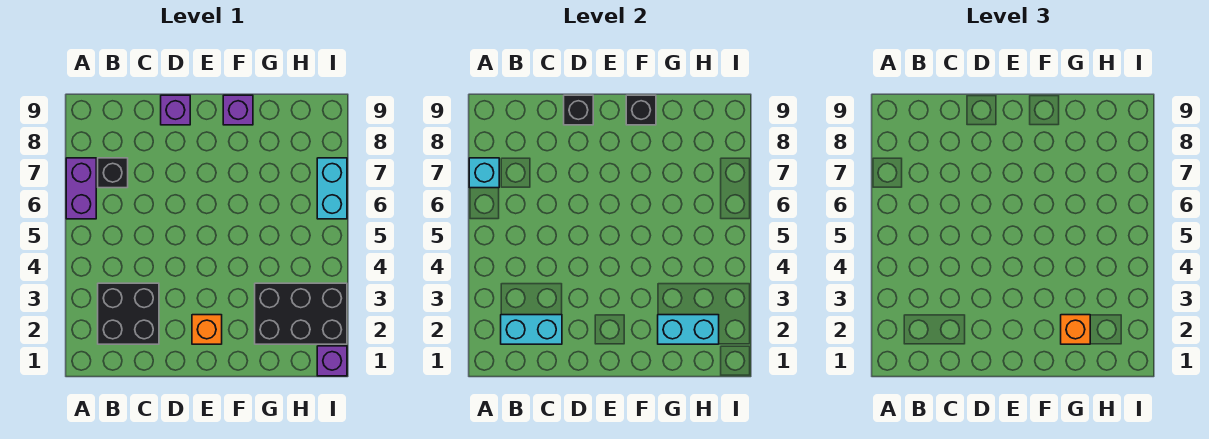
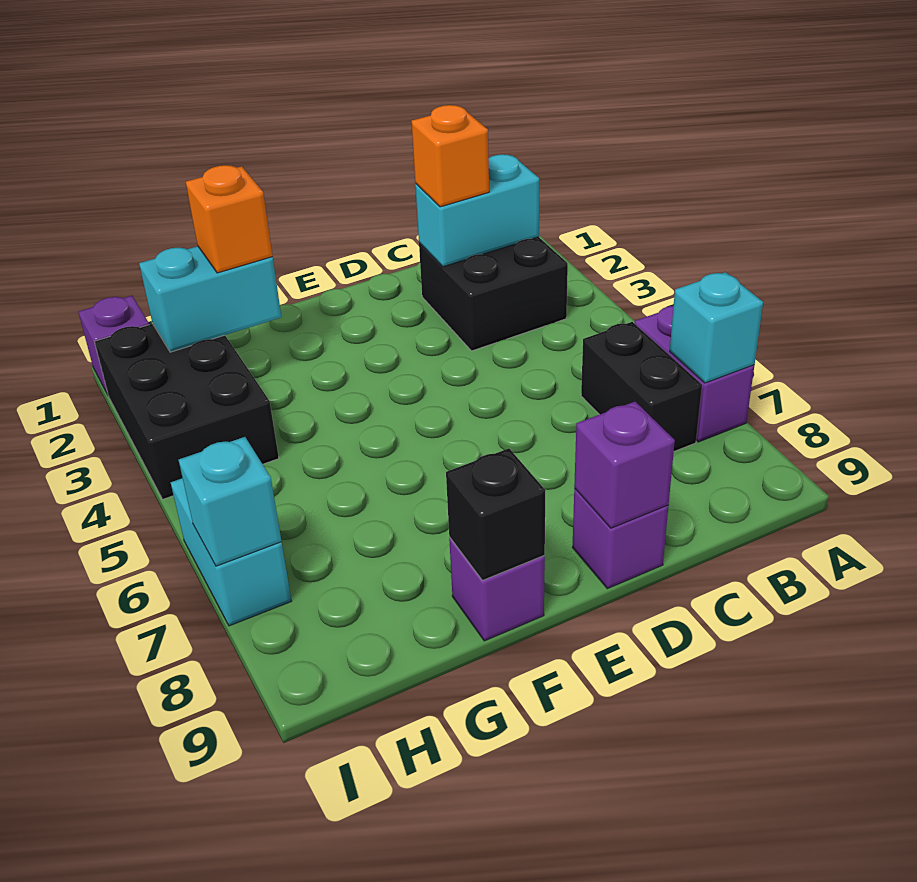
black 1x1 brick [98,158,128,188] -> black 1x2 brick [581,322,702,451]
black 1x1 brick [564,95,593,125] -> purple 1x1 brick [574,402,675,528]
orange 1x1 brick [192,315,222,344] -> orange 1x1 brick moved to [411,105,489,207]
black 2x3 brick [255,283,347,344] -> black 2x3 brick turned to [95,324,279,499]
none -> cyan 1x1 brick [179,437,282,566]

